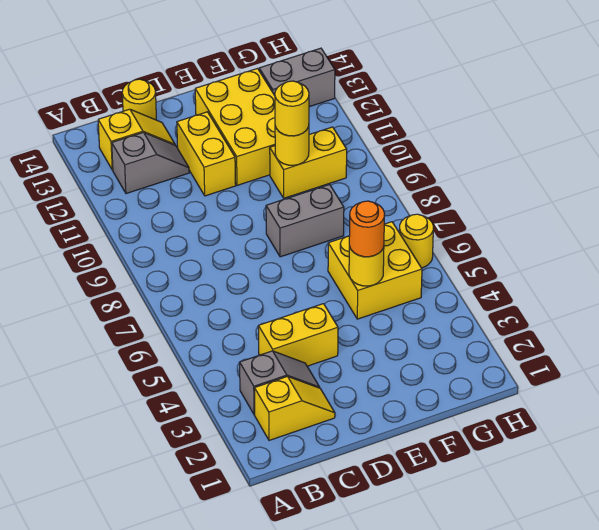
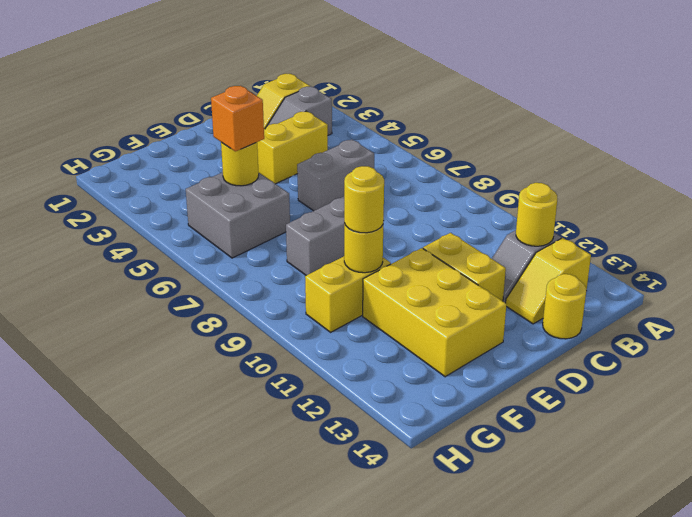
yellow 2x2 brick [328,222,422,319] -> grey 2x2 brick [186,172,290,258]
orange 1x1 round brick [349,201,385,257] -> orange 1x1 brick [211,86,264,151]
grey 1x2 brick [259,48,335,107] -> grey 1x2 brick moved to [297,139,374,211]
yellow 1x1 round brick [399,214,433,268] -> yellow 1x1 round brick moved to [516,183,557,246]

